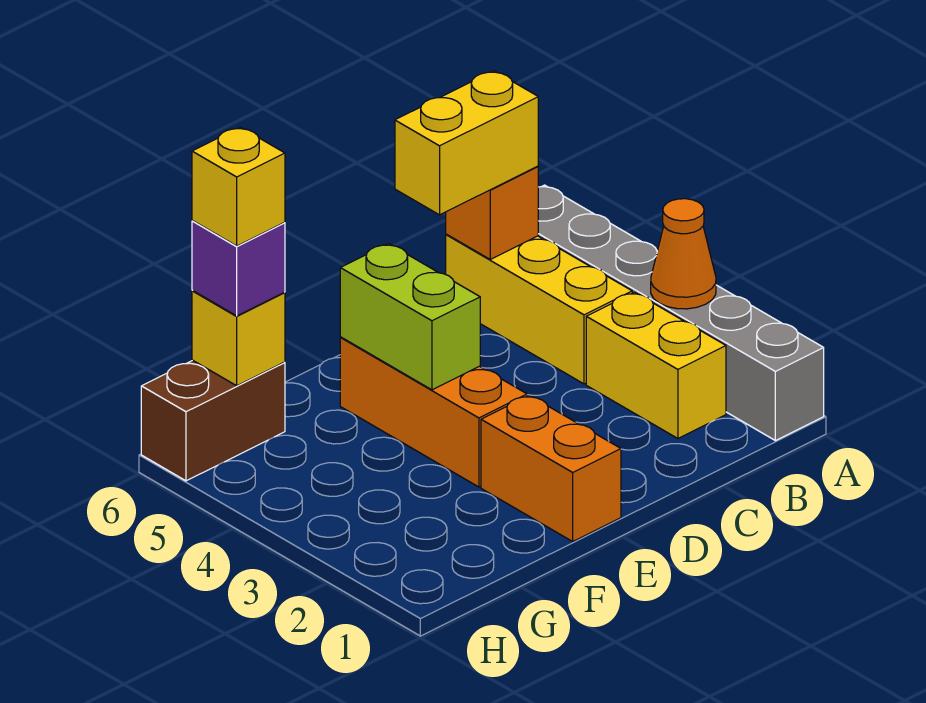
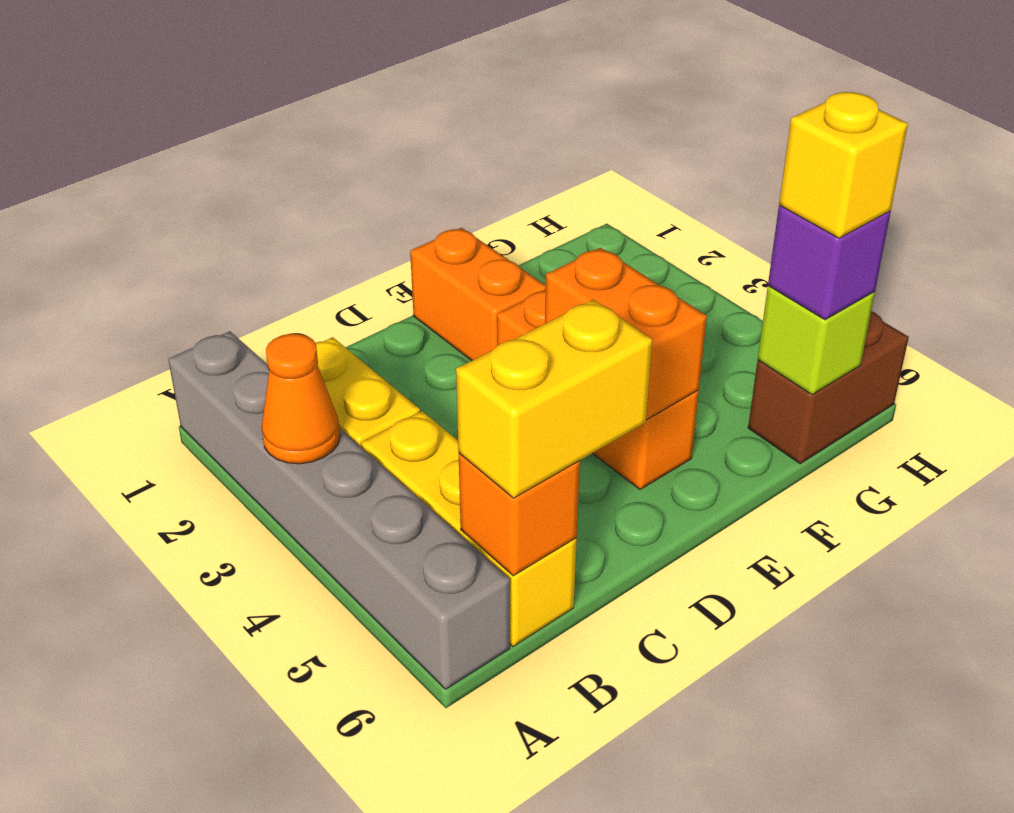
lime 1x2 brick [340,244,480,390] -> orange 1x2 brick [545,248,707,420]
yellow 1x1 brick [192,291,285,386] -> lime 1x1 brick [758,286,875,395]

